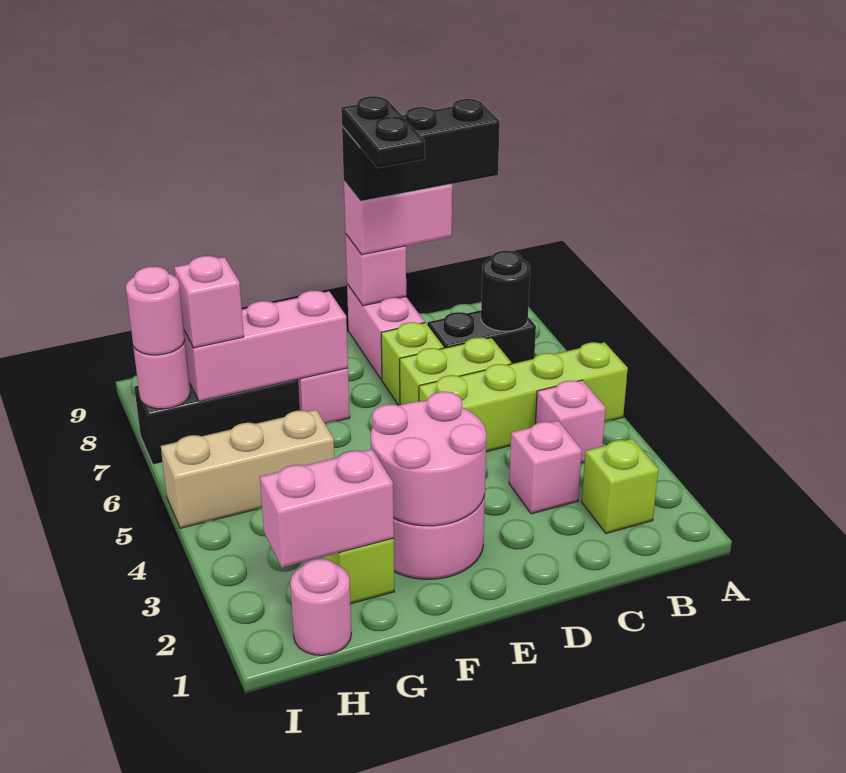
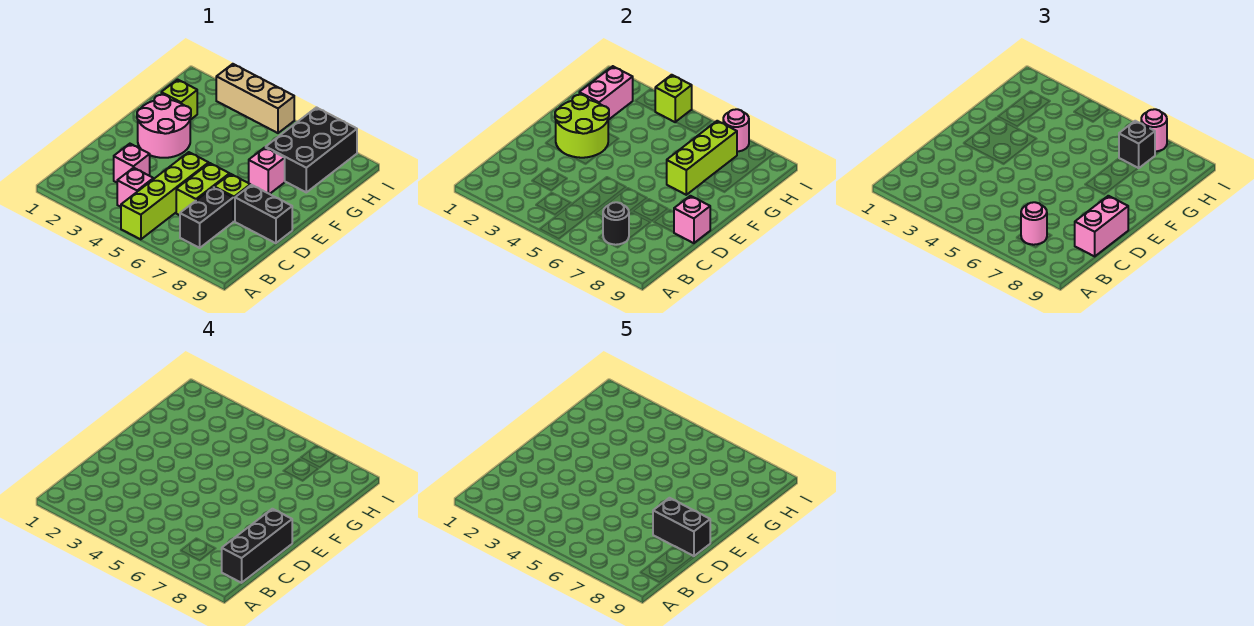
lime 1x1 brick [582,439,658,533] -> lime 1x1 brick moved to [655,75,692,122]
pink 1x2 brick [347,284,425,380] -> black 1x2 brick [235,185,292,243]
black 1x2 plate [341,96,425,168] -> black 1x2 brick [653,498,710,556]
pink 2x2 round brick [371,392,486,526] -> lime 2x2 round brick [555,95,609,158]
pink 1x3 brick [184,291,348,402] -> lime 1x3 brick [667,121,737,195]
tan 1x3 brick [161,410,334,528] -> tan 1x3 brick turned to [216,64,294,133]
black 1x3 brick [134,379,300,465] -> black 2x3 brick [266,108,357,192]
pink 1x1 round brick [290,559,351,655] -> pink 1x1 round brick moved to [1021,202,1047,245]
pink 1x1 brick [174,256,244,348] -> black 1x1 brick [1119,121,1155,168]

